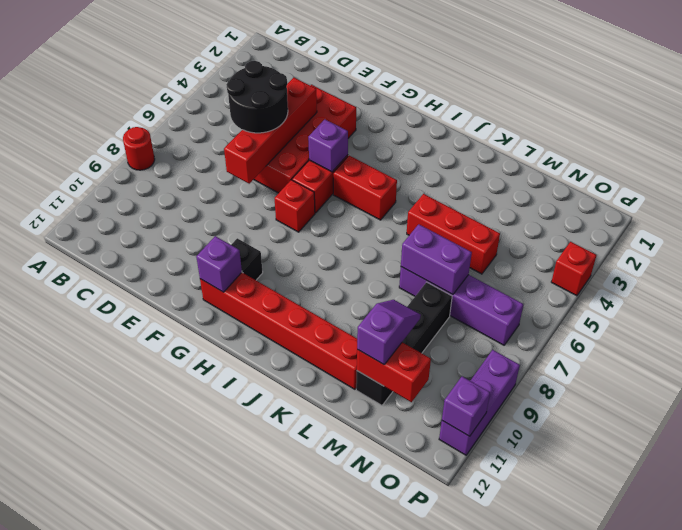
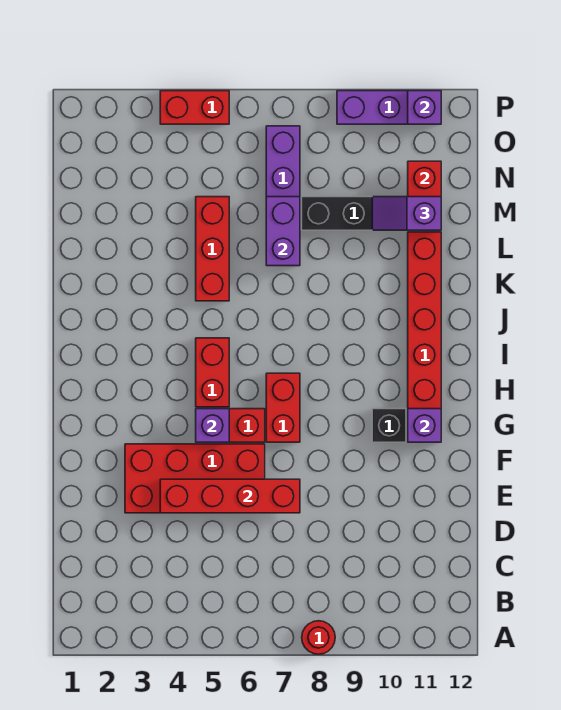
black 2x2 round brick [226,61,288,133] -> none
red 1x1 brick [275,180,315,232] -> red 1x2 brick [266,373,300,442]
red 1x1 brick [551,242,596,296] -> red 1x2 brick [160,91,229,124]

